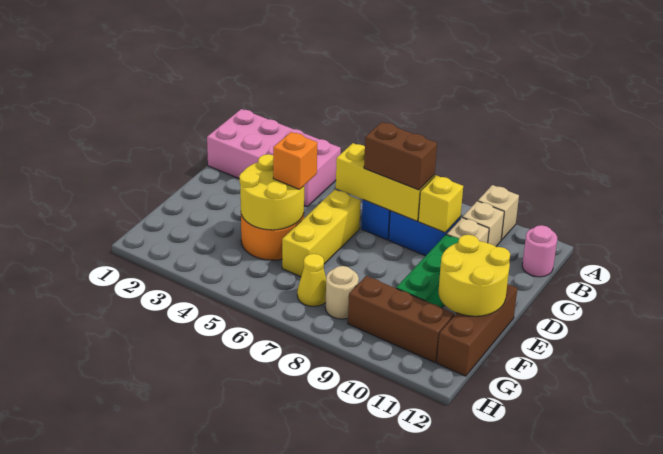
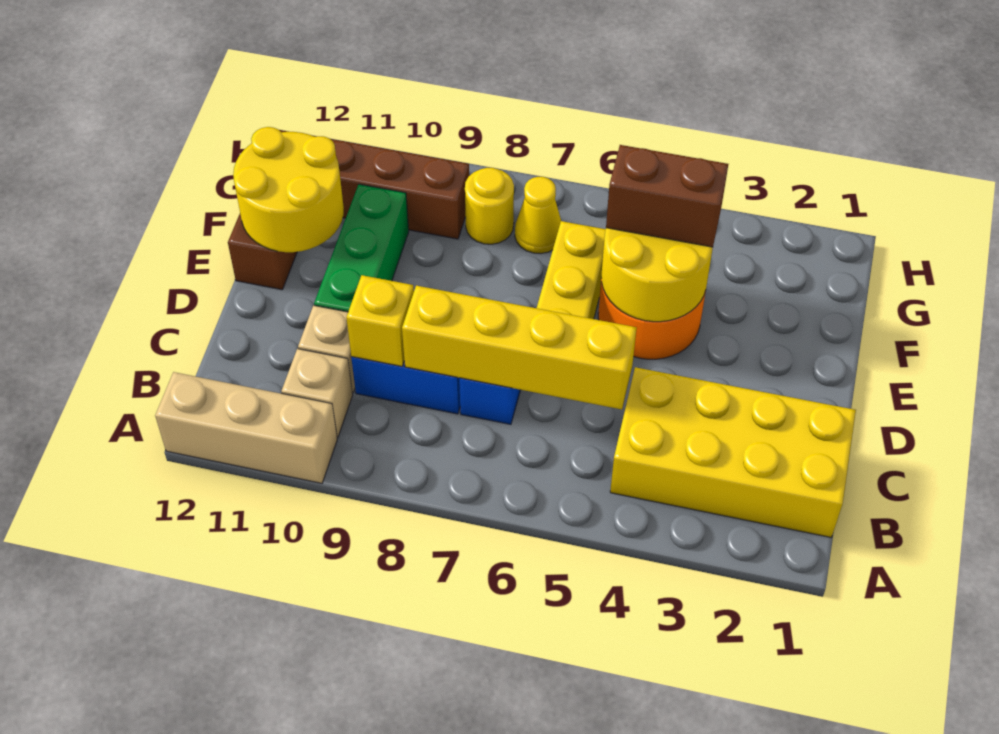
tan 1x1 brick [478,185,519,240] -> tan 1x3 brick [155,372,337,483]
pink 2x4 brick [207,109,341,207] -> yellow 2x4 brick [610,367,856,537]
pink 1x1 round brick [522,225,557,277] -> none
yellow 1x3 brick [336,143,435,221] -> yellow 1x4 brick [402,286,637,410]
brown 1x2 brick [364,122,437,190] -> brown 1x2 brick moved to [606,145,728,247]
orange 1x1 brick [273,132,317,189] -> none
tan 1x1 round brick [325,266,359,319] -> yellow 1x1 round brick [465,168,514,244]

